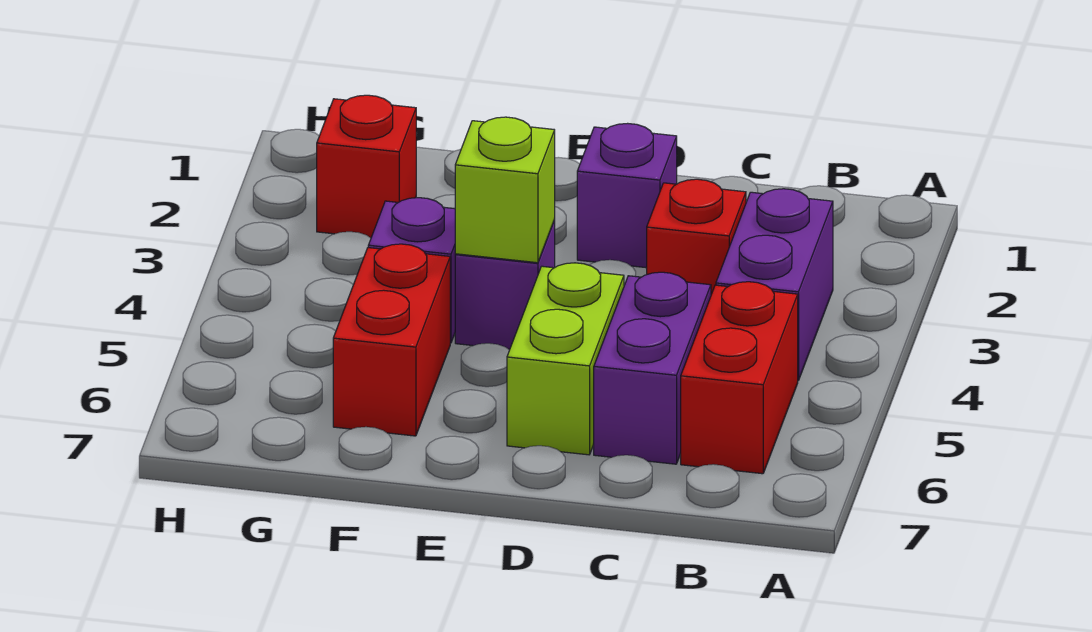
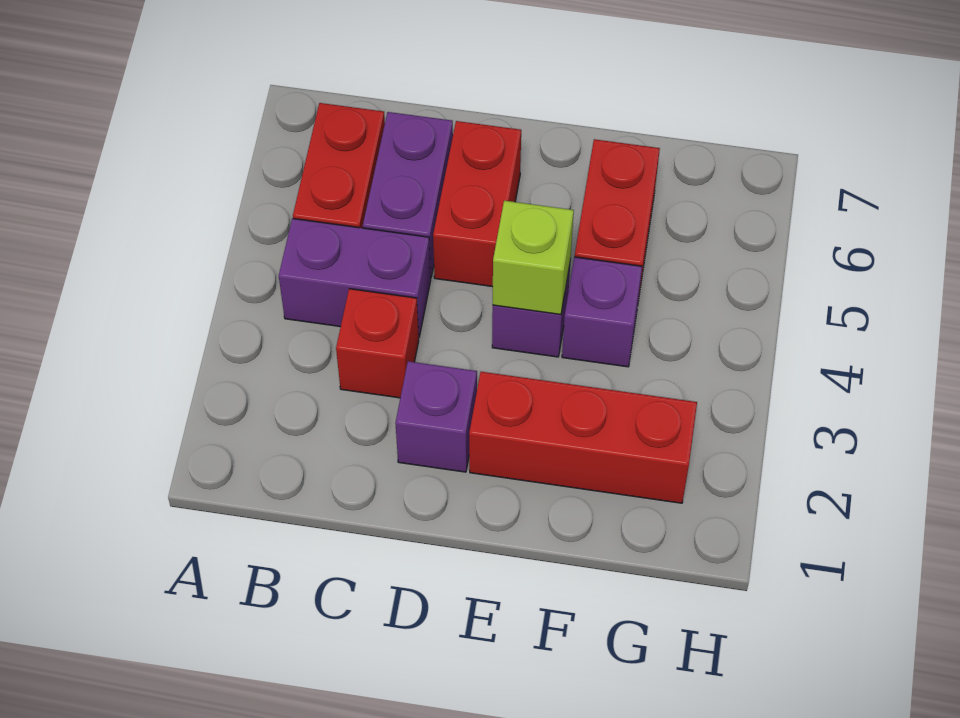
purple 1x2 brick [716,189,833,380] -> purple 1x2 brick turned to [279,219,431,337]
lime 1x2 brick [507,263,624,455] -> red 1x2 brick [433,121,521,287]
red 1x1 brick [317,95,416,238] -> red 1x3 brick [469,372,697,503]

